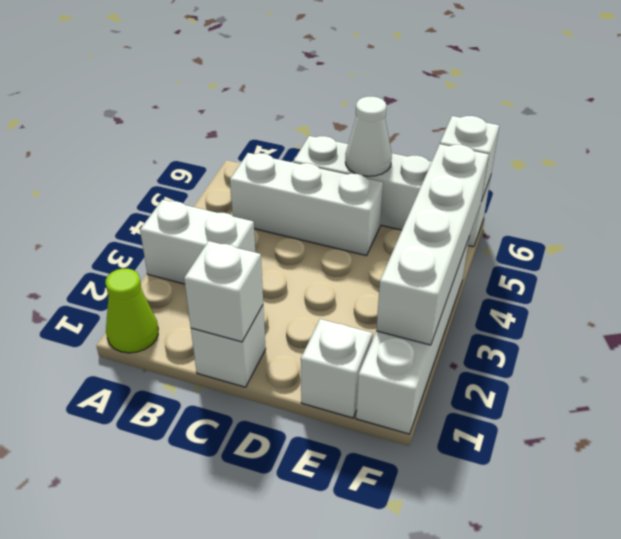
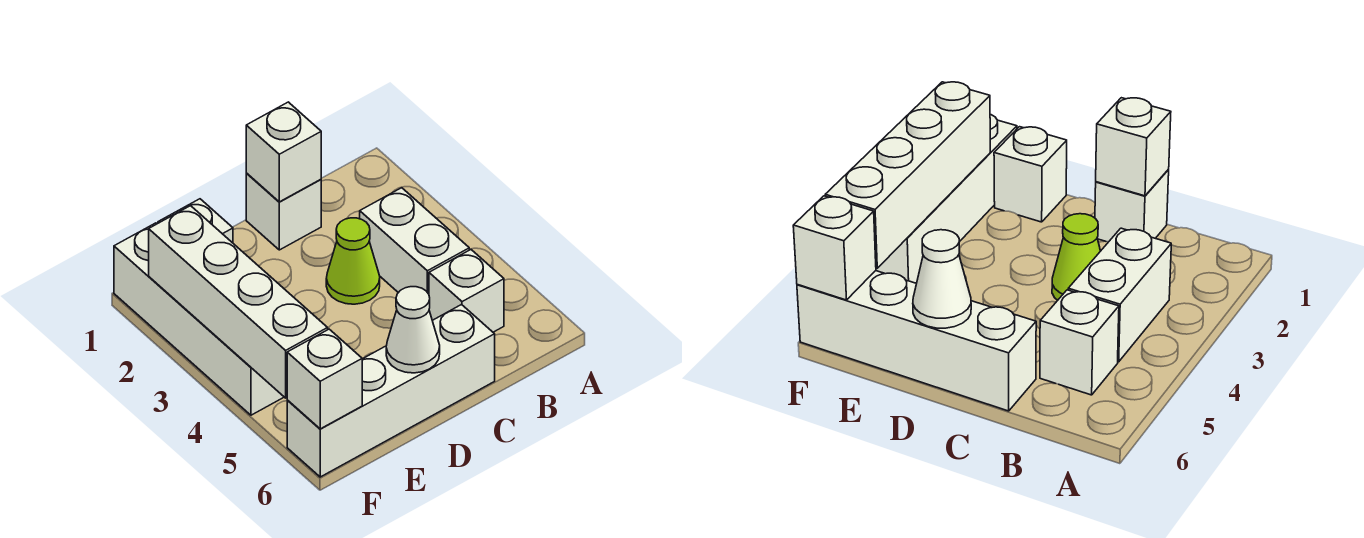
lime 1x1 cone [106,269,158,353] -> lime 1x1 cone moved to [326,218,380,304]
white 1x2 brick [140,200,255,284] -> white 1x2 brick turned to [360,188,469,294]
white 1x3 brick [230,153,383,256] -> white 1x1 brick [429,250,504,332]

